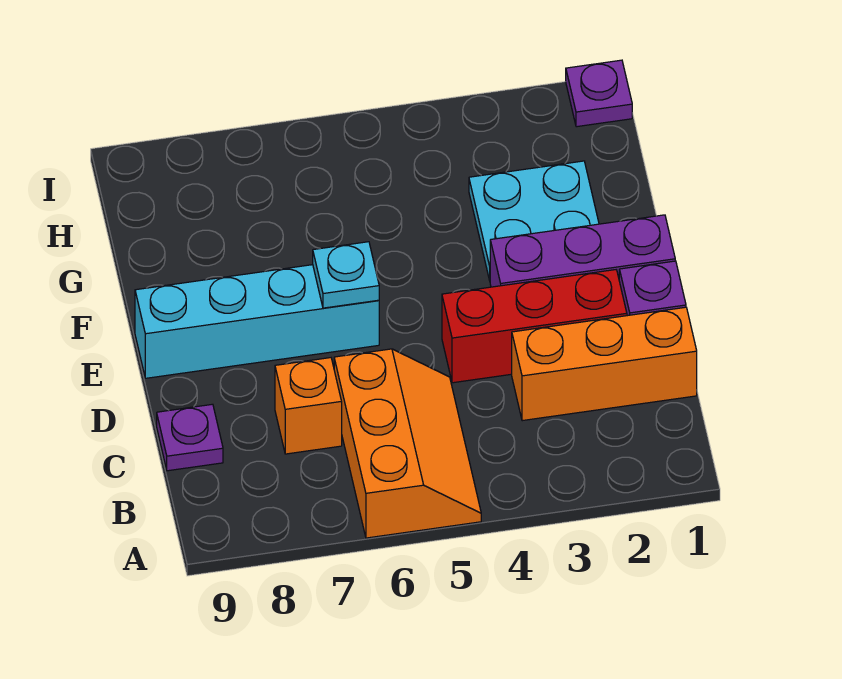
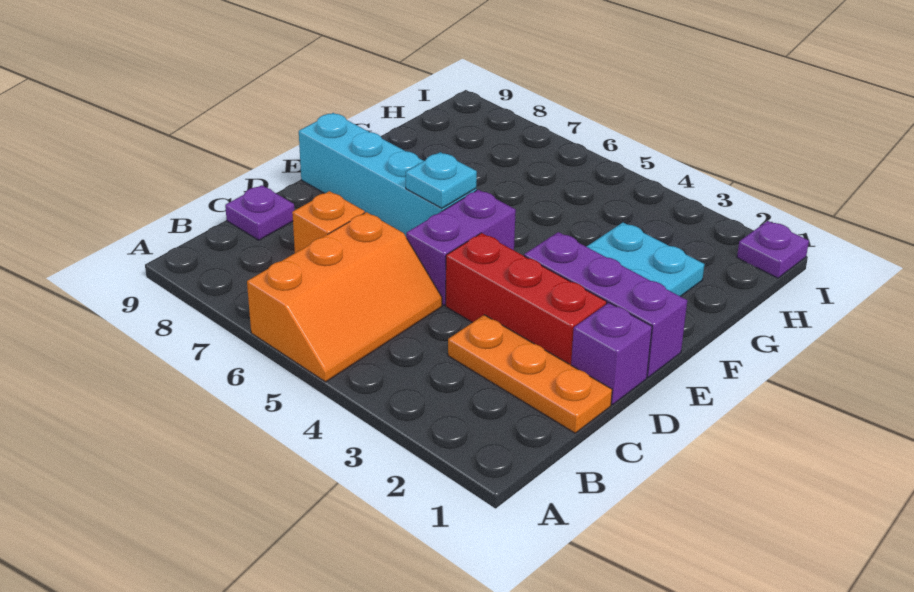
orange 1x3 brick [512,307,697,421] -> orange 1x3 plate [448,315,612,433]
none -> purple 1x2 brick [406,190,516,305]

